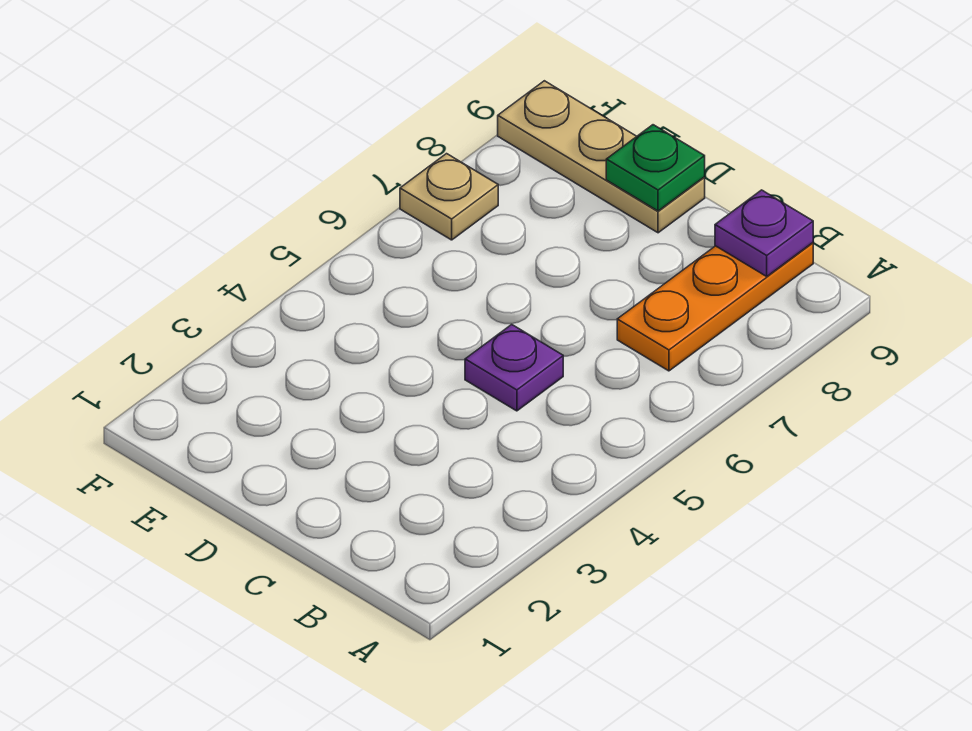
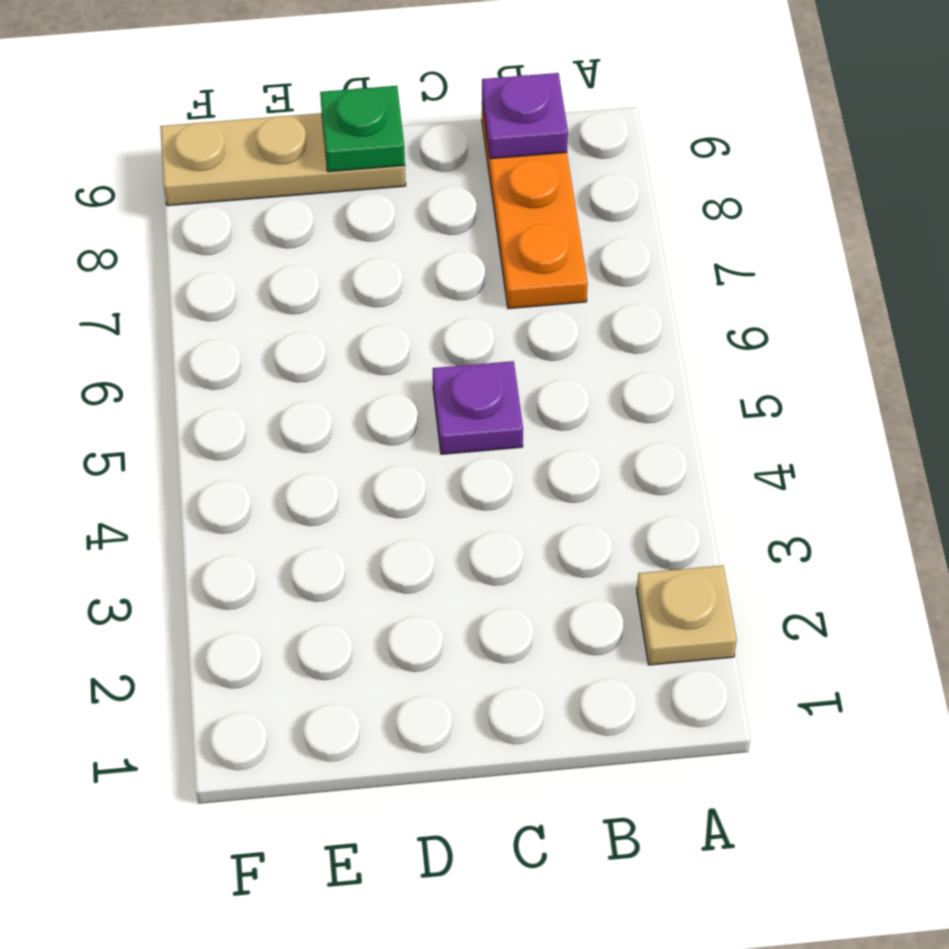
tan 1x1 plate [400,154,498,240] -> tan 1x1 plate moved to [637,565,737,665]

